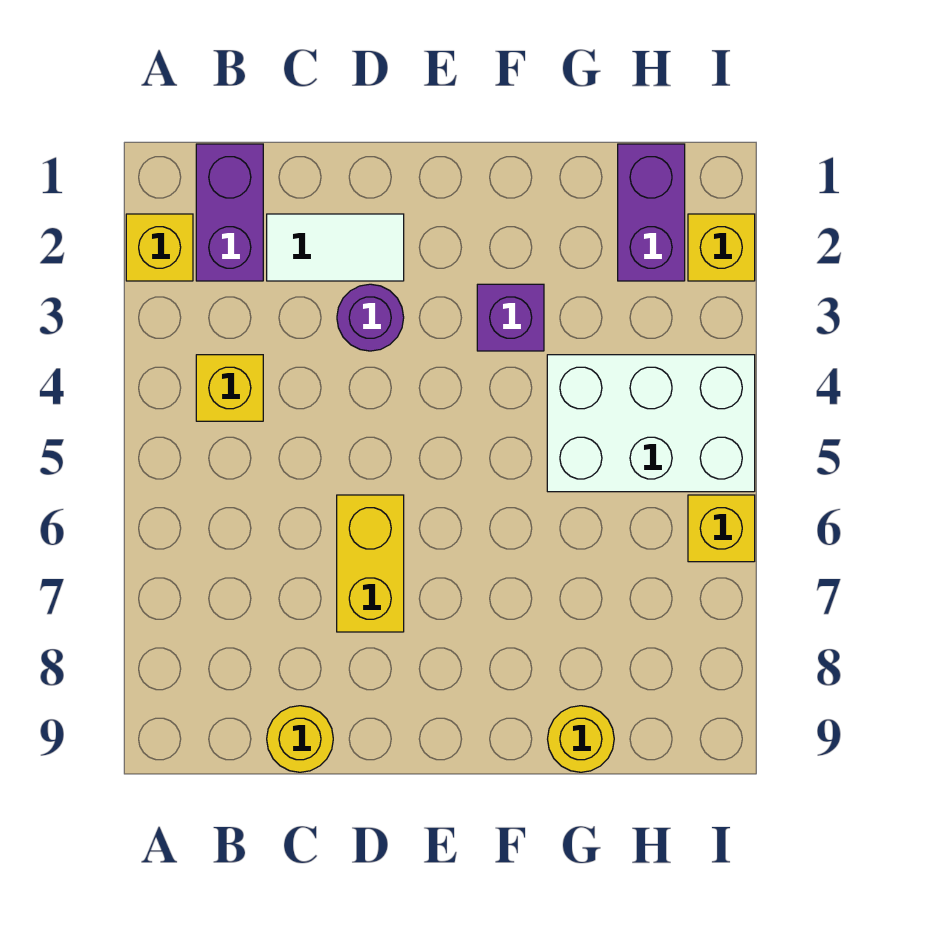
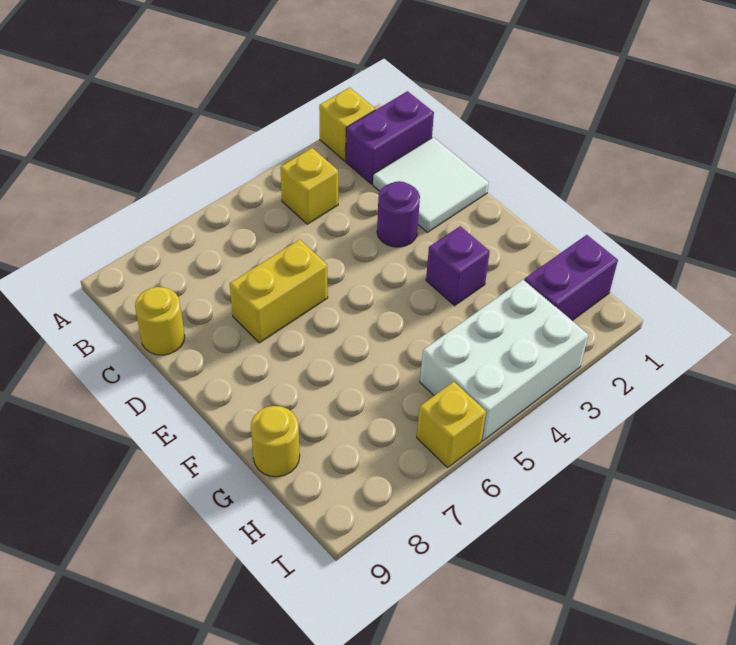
white 1x2 tile [267,214,404,281] -> white 2x2 tile [373,137,489,232]
white 2x3 brick [547,355,755,492] -> white 2x3 brick turned to [420,280,588,441]
yellow 1x1 brick [688,214,755,281] -> none

